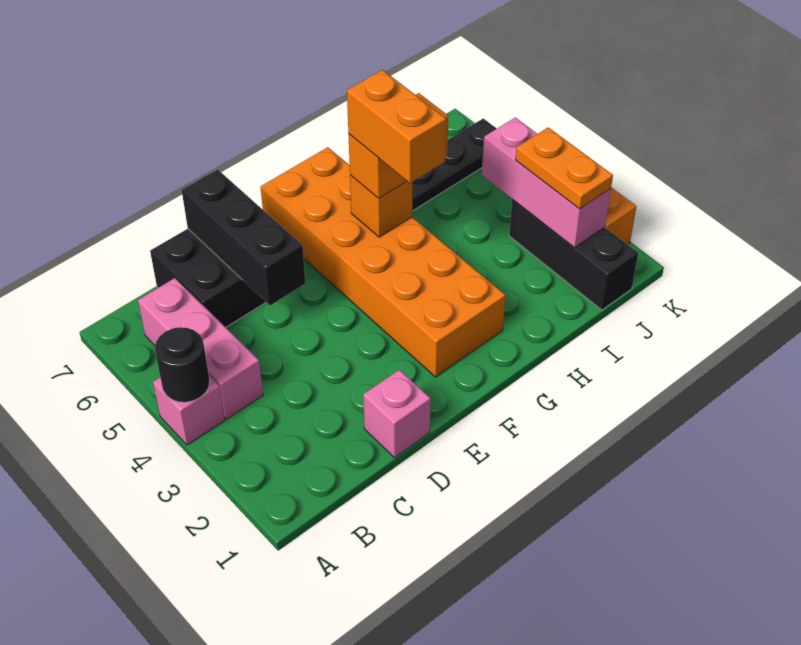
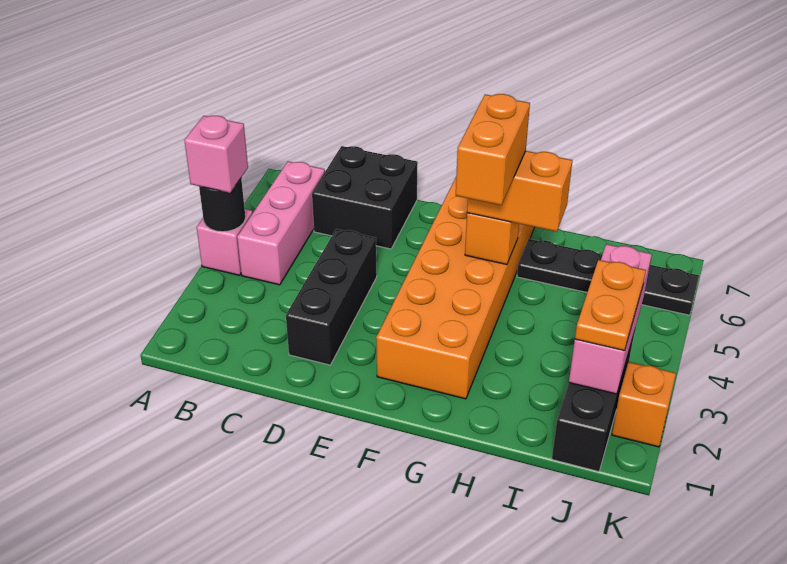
pink 1x1 brick [363,370,431,458] -> pink 1x1 brick moved to [184,116,248,193]
black 1x3 brick [182,169,305,305] -> black 1x3 brick moved to [286,229,377,365]

